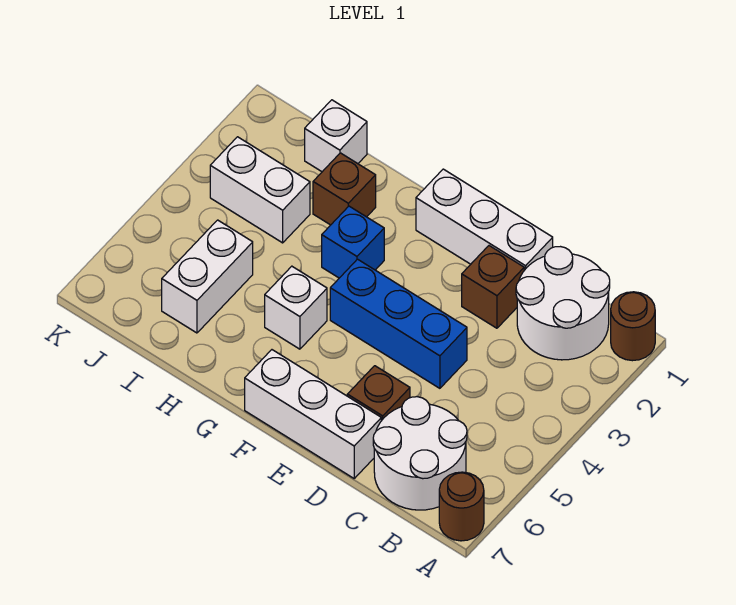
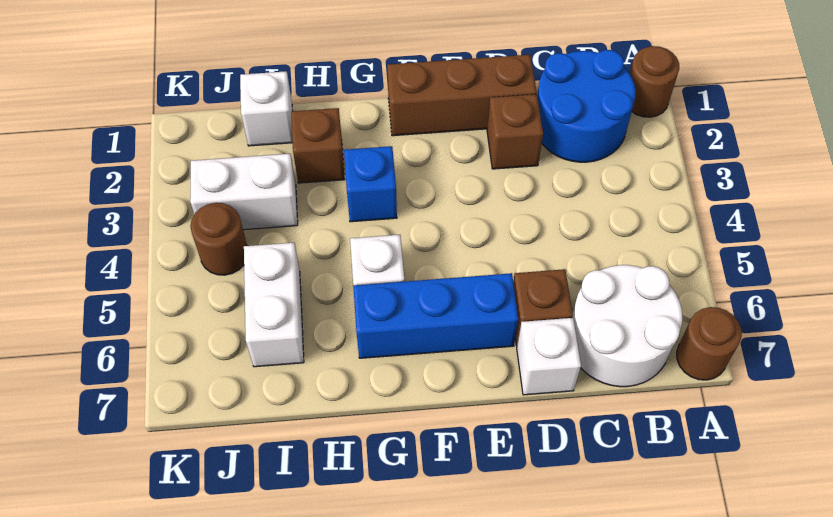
white 2x2 round brick [516,247,610,360] -> blue 2x2 round brick [537,50,636,162]
white 1x3 brick [416,169,553,270] -> brown 1x3 brick [387,55,537,136]
blue 1x3 brick [330,259,467,388] -> blue 1x3 brick moved to [353,273,518,358]
white 1x3 brick [245,350,381,478] -> white 1x1 brick [517,318,581,395]
none -> brown 1x1 round brick [190,203,247,275]

